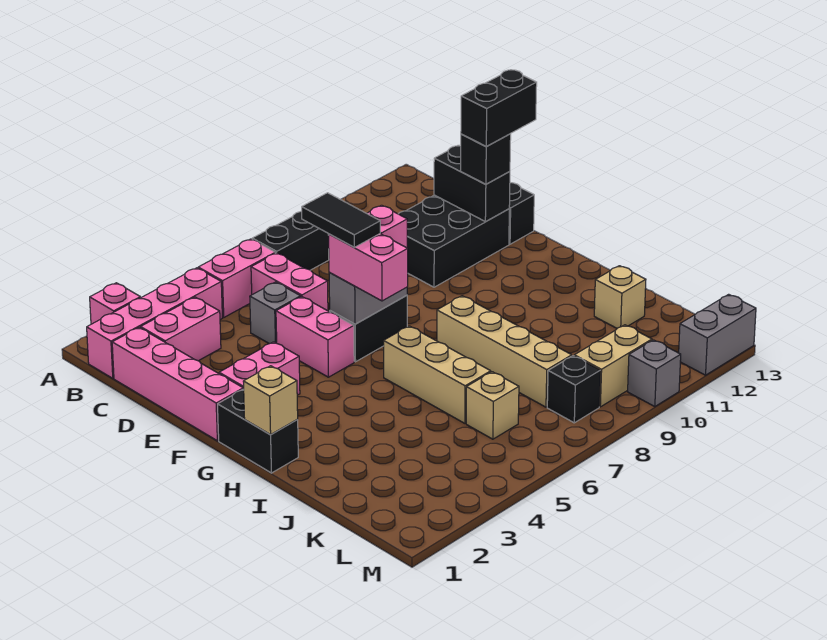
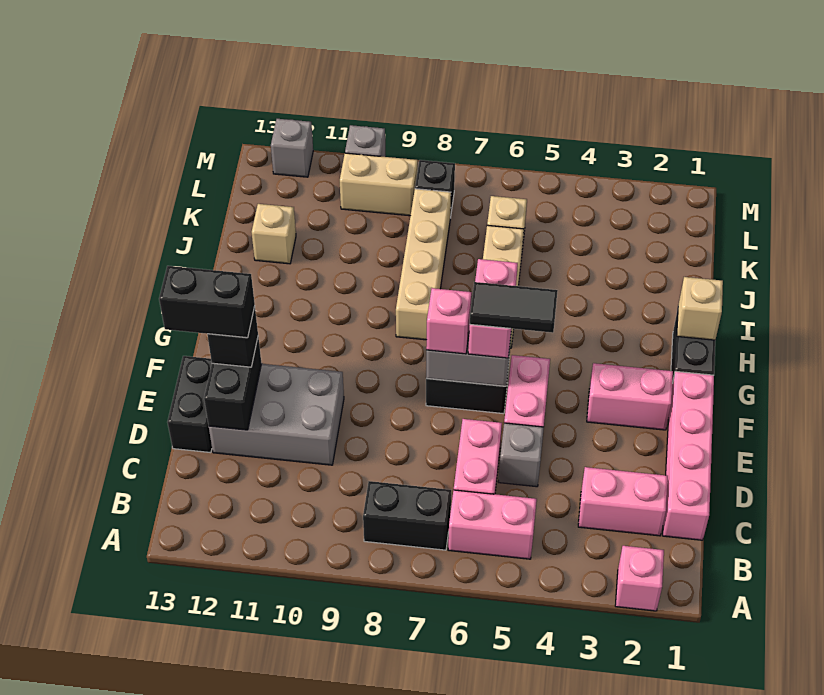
pink 1x4 brick [87,268,222,378] -> none
black 2x3 brick [399,195,509,287] -> grey 2x3 brick [209,364,344,465]
black 1x2 tile [302,193,380,247] -> black 1x2 tile turned to [470,282,558,333]
grey 1x2 brick [679,294,756,375] -> grey 1x1 brick [271,119,313,177]

